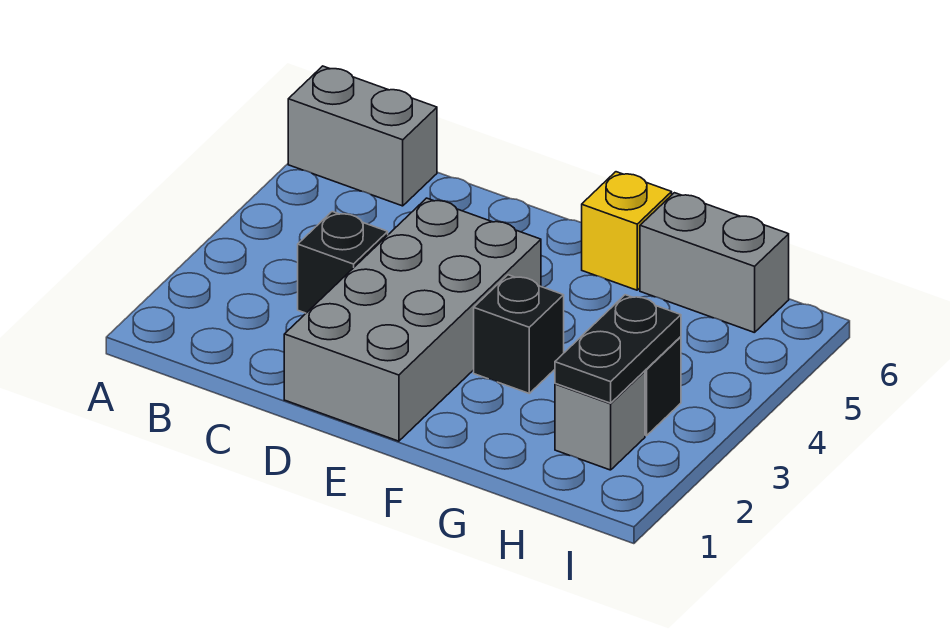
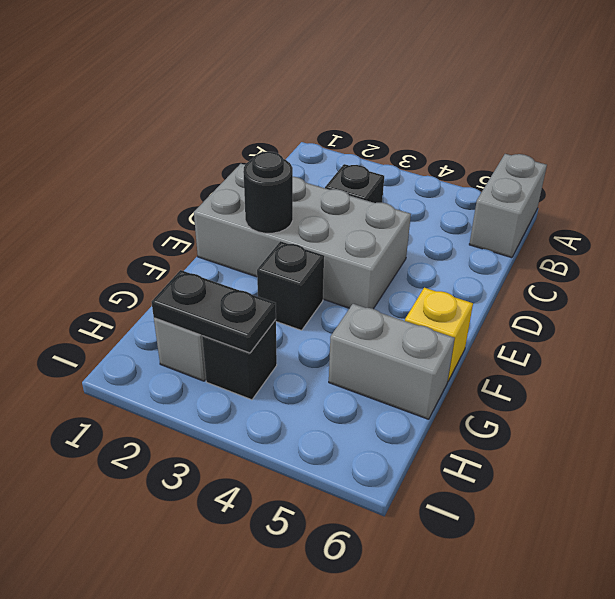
none -> black 1x1 round brick [243,152,293,233]
grey 1x2 brick [640,193,789,333] -> grey 1x2 brick turned to [329,304,455,419]

